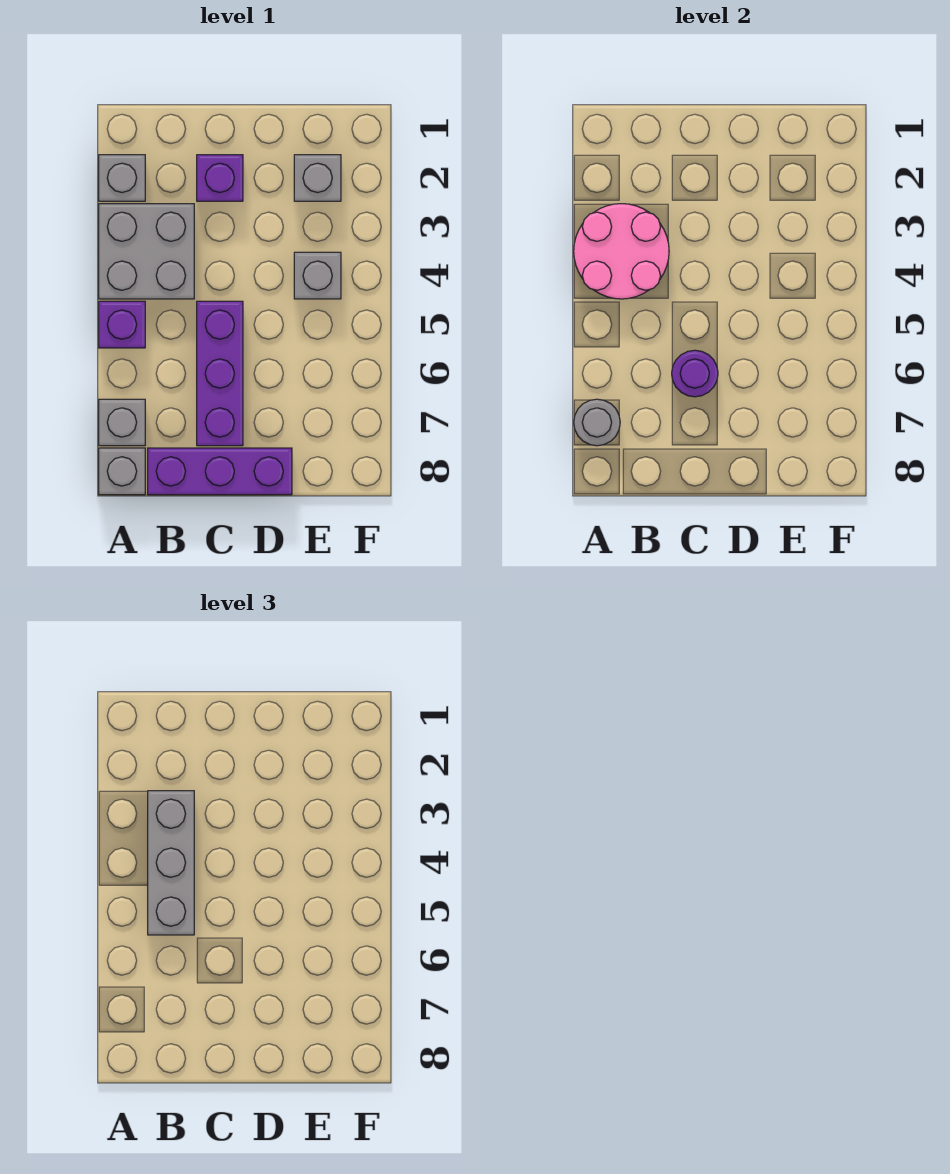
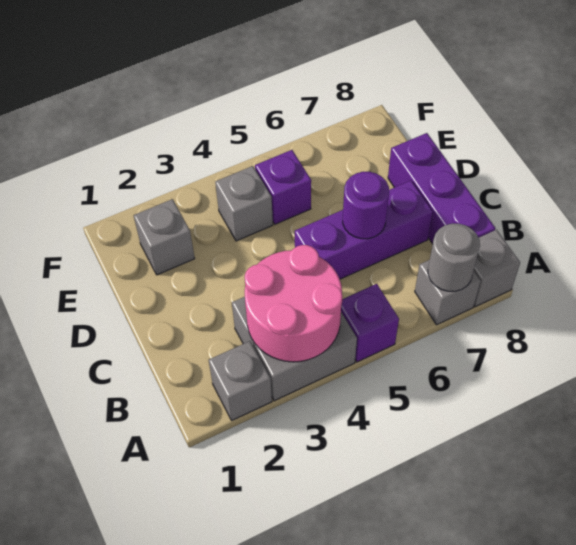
grey 1x3 brick [148,791,194,935] -> none
purple 1x1 brick [197,155,243,201] -> purple 1x1 brick moved to [255,150,311,224]

